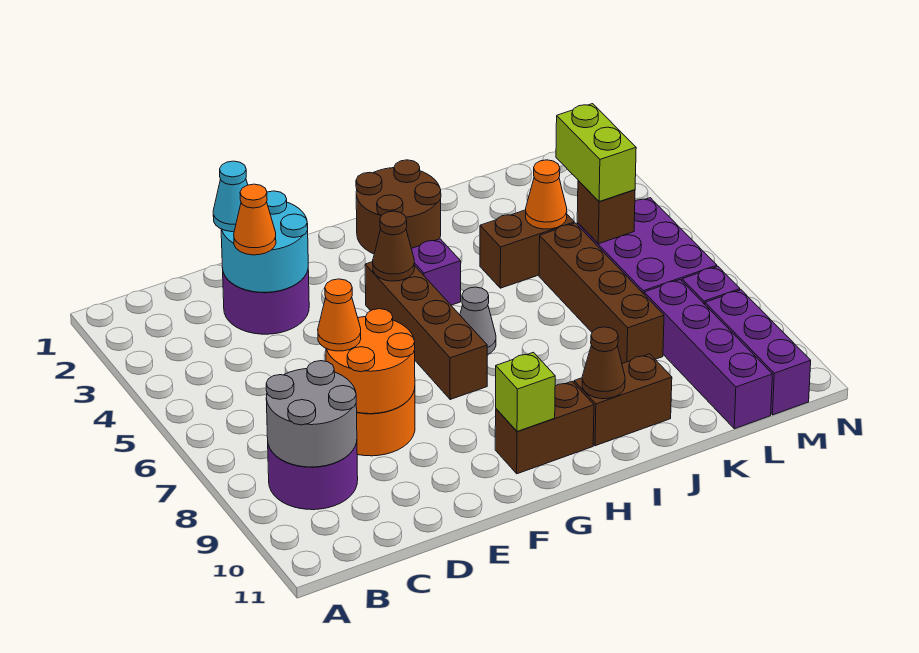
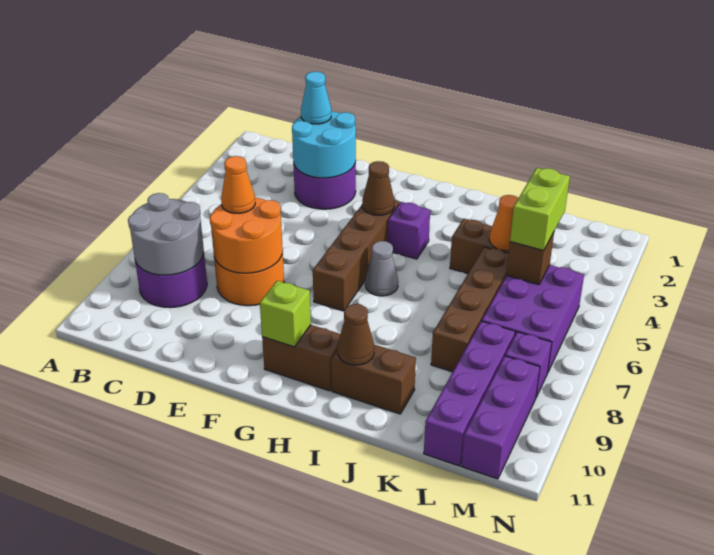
orange 1x1 cone [234,184,276,255] -> none
brown 2x2 round brick [356,160,441,254] -> none

